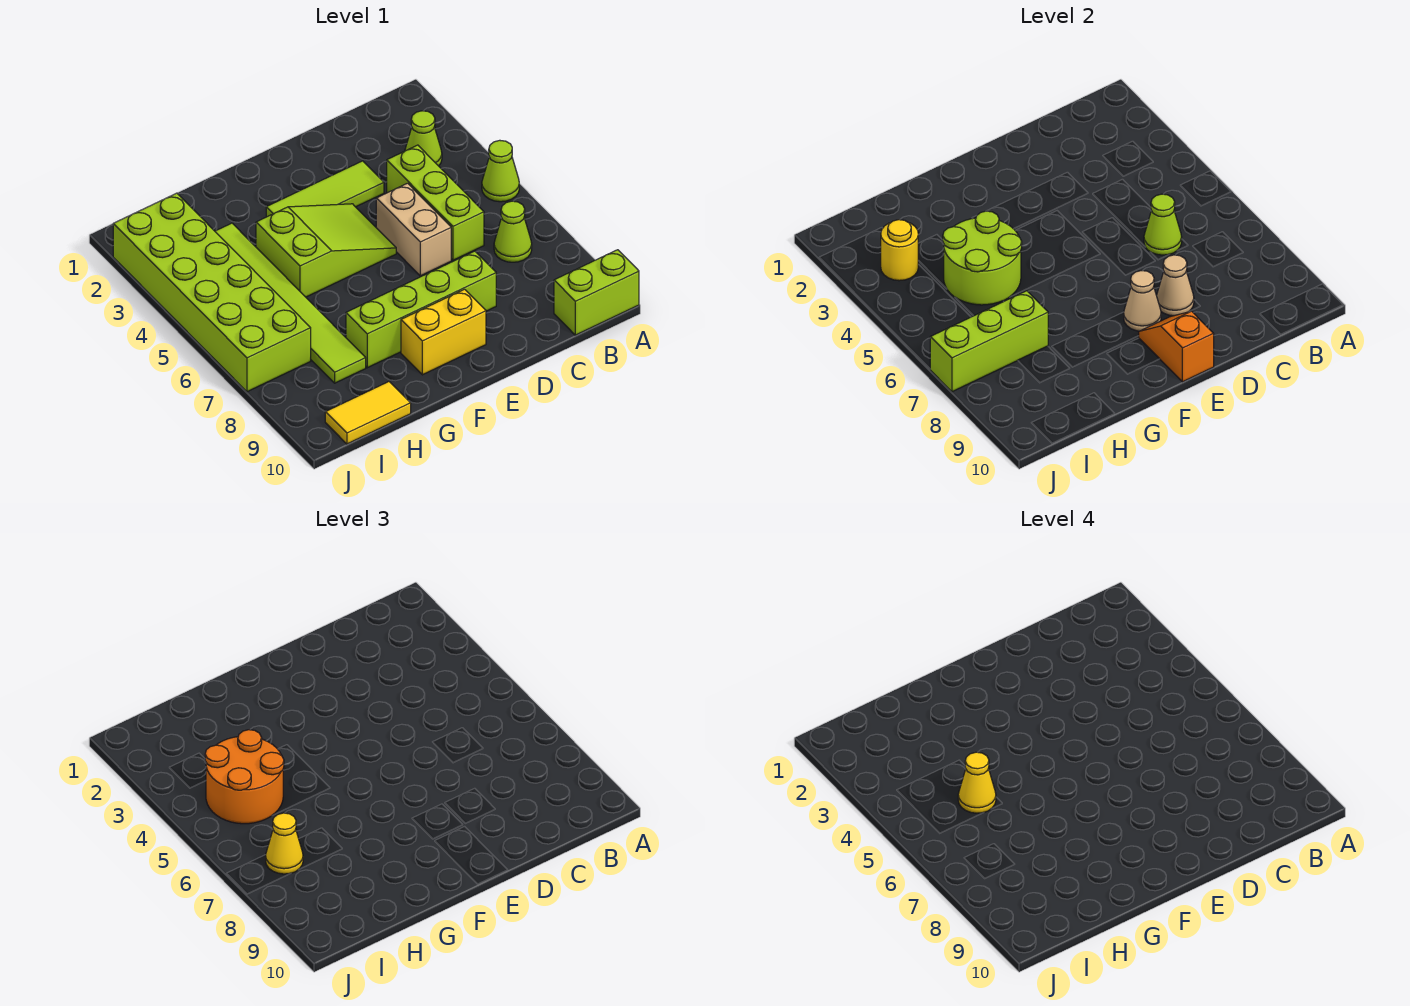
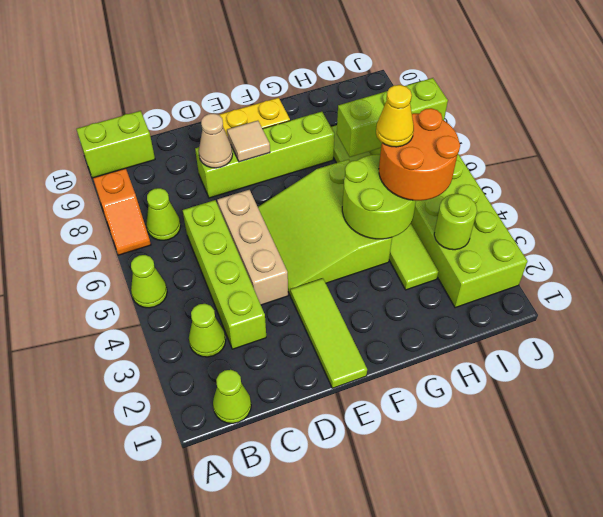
lime 1x3 brick [387,145,484,260] -> lime 1x4 brick [183,200,266,349]
lime 1x1 cone [1144,194,1182,255] -> lime 1x1 cone moved to [213,370,251,423]
lime 1x3 tile [266,161,384,217] -> lime 1x3 tile turned to [290,278,367,388]
tan 1x2 brick [376,183,451,276] -> tan 1x3 brick [217,190,288,305]
lime 2x3 slope [256,204,396,297] -> lime 3x3 slope [258,159,392,295]
tan 1x1 cone [1124,271,1161,331] -> tan 1x1 tile [227,121,270,162]
orange 1x2 slope [1139,311,1214,382] -> orange 1x2 slope moved to [93,169,151,255]
yellow 1x2 tile [325,382,411,444] -> none
yellow 1x1 round brick [881,220,918,281] -> lime 1x1 round brick [434,194,477,250]
yellow 1x1 cone [266,813,303,874] -> none

